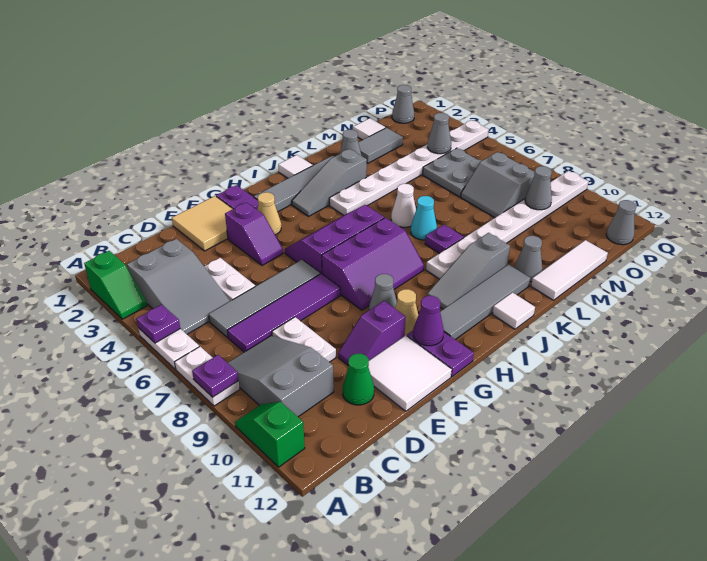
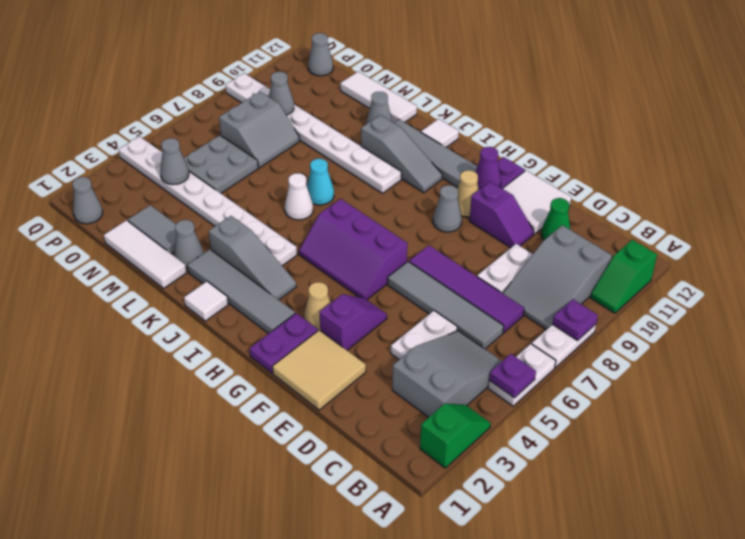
purple 2x3 slope [322,218,424,310] -> none
purple 1x1 plate [425,225,464,253] -> none
white 1x1 tile [353,118,386,140] -> white 1x3 tile [104,220,186,288]

